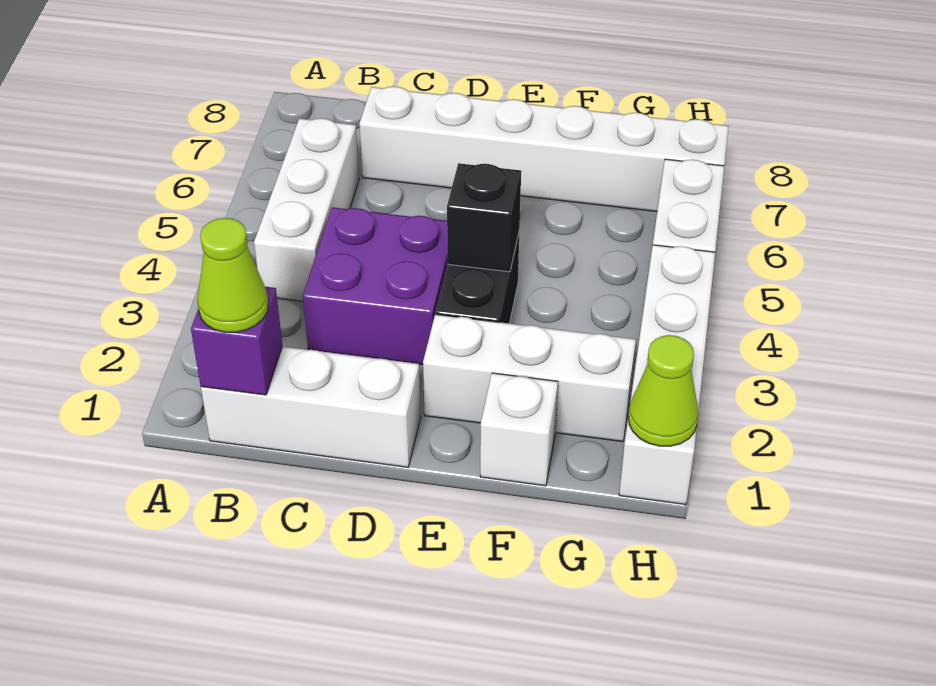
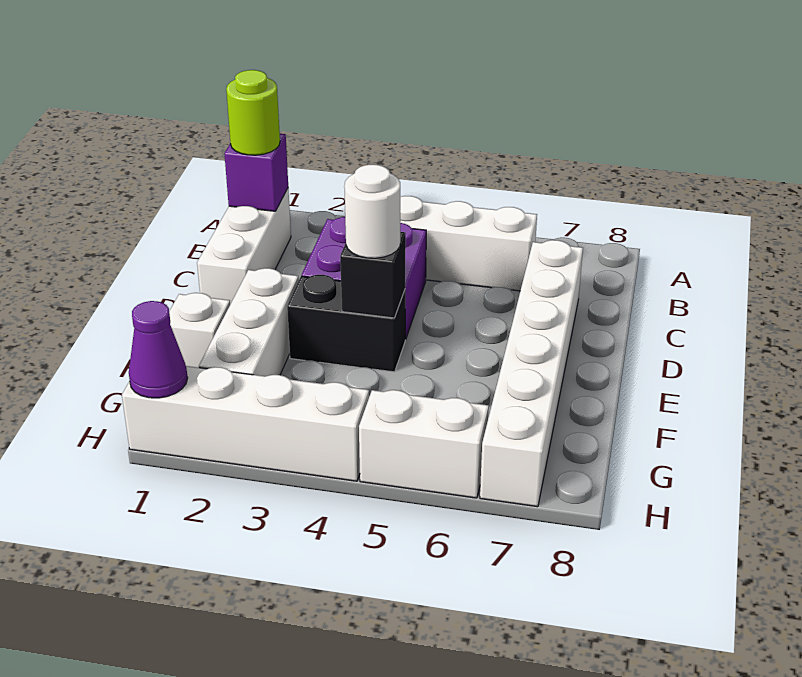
lime 1x1 cone [197,218,268,332] -> lime 1x1 round brick [226,70,280,155]
none -> white 1x1 round brick [344,165,400,258]
lime 1x1 cone [628,335,698,446] -> purple 1x1 cone [129,301,188,398]

